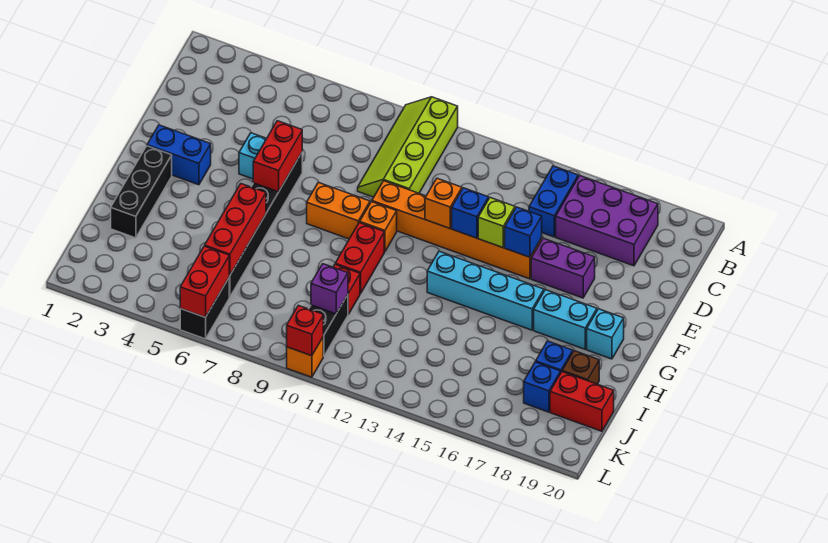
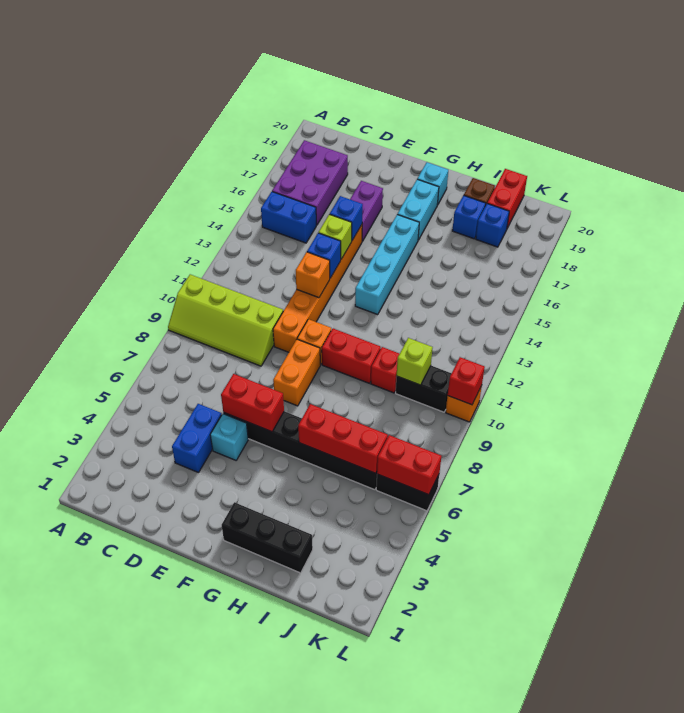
blue 1x2 brick [147,125,211,185] -> blue 1x2 brick moved to [172,404,222,473]
purple 1x1 brick [311,264,348,314] -> lime 1x1 brick [397,338,433,385]

